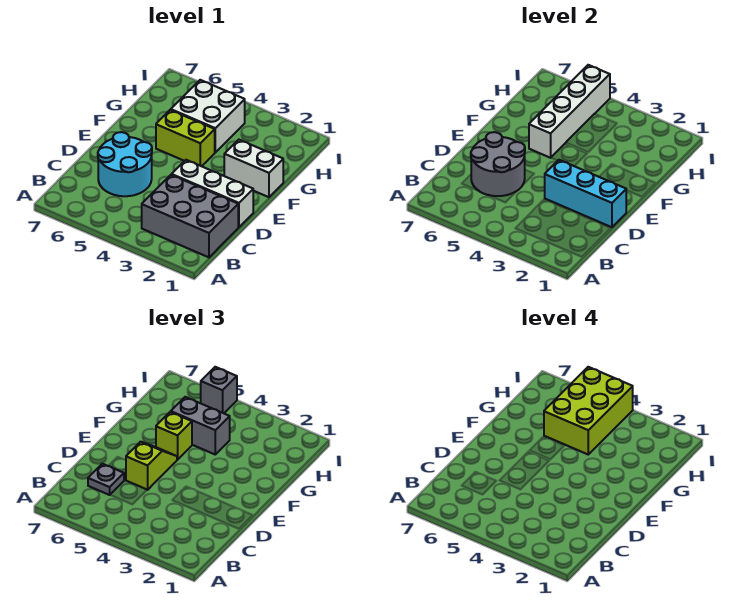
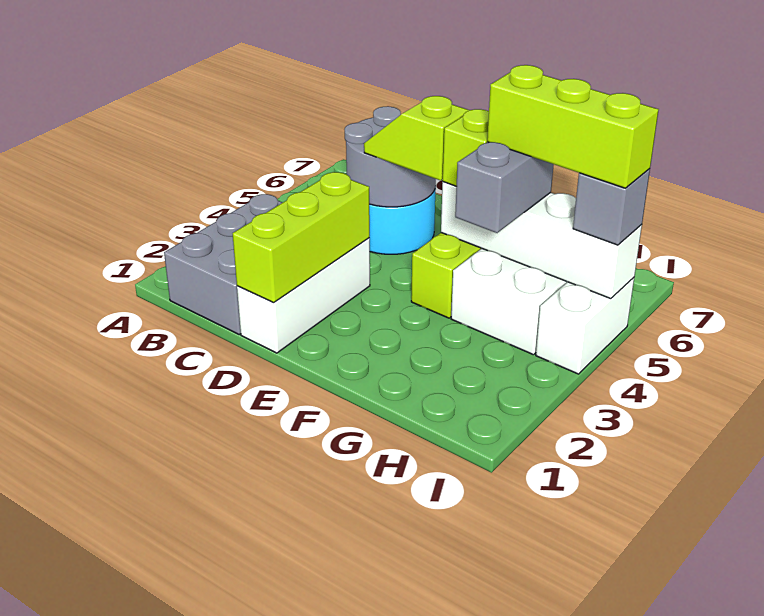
grey 1x1 plate [88,464,124,495] -> none
cyan 1x3 brick [545,160,626,227] -> lime 1x3 brick [233,172,370,302]
lime 1x2 slope [126,442,177,490] -> lime 1x2 slope turned to [364,96,469,181]
white 1x2 brick [224,140,283,197] -> white 1x2 brick moved to [536,278,634,374]
lime 2x3 brick [544,367,633,454] -> lime 1x3 brick [487,65,659,188]

